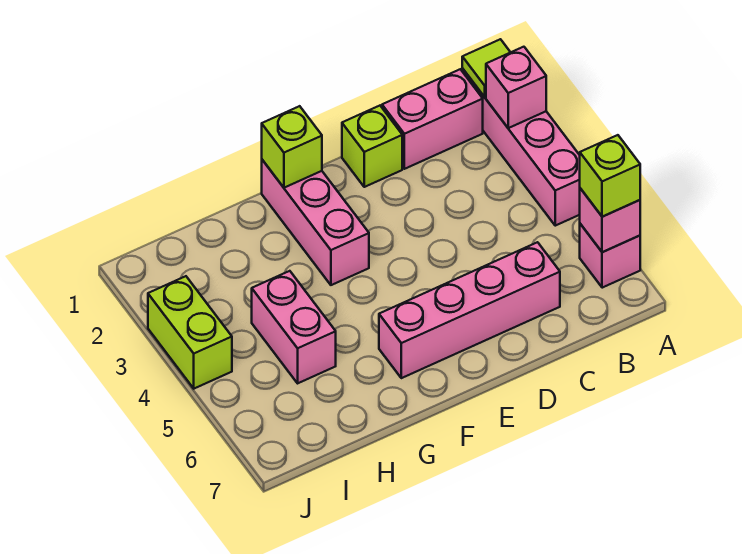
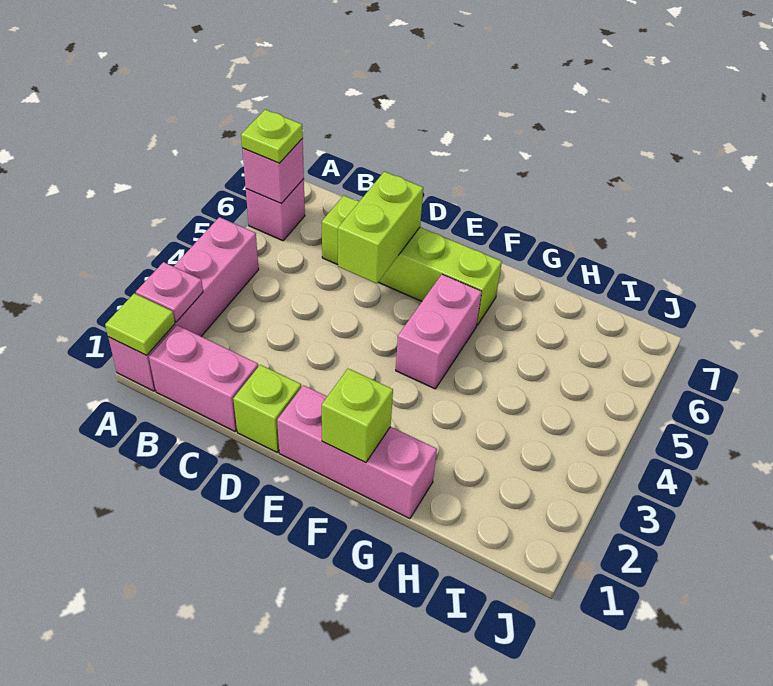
pink 1x1 brick [486,47,546,128] -> pink 1x1 plate [136,262,203,322]
lime 1x1 brick [580,135,640,217] -> lime 1x1 plate [241,110,303,163]
pink 1x4 brick [379,242,560,378] -> lime 1x4 brick [322,195,502,325]
pink 1x3 brick [262,160,369,285] -> pink 1x3 brick turned to [277,385,437,519]
pink 1x2 brick [252,271,336,383] -> pink 1x2 brick moved to [396,274,482,389]
lime 1x2 brick [148,276,232,389] -> lime 1x2 brick moved to [338,172,423,283]

